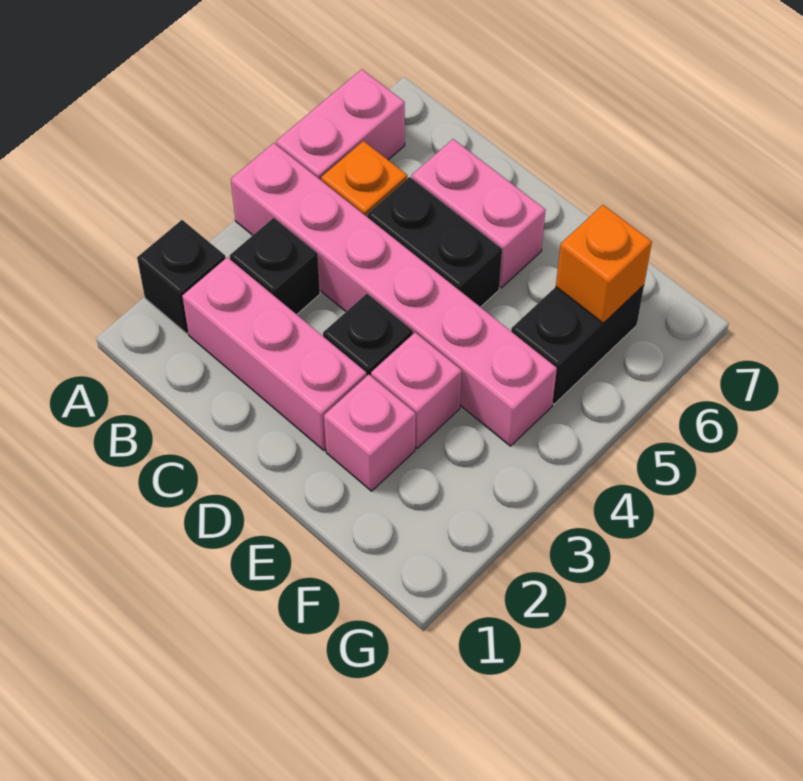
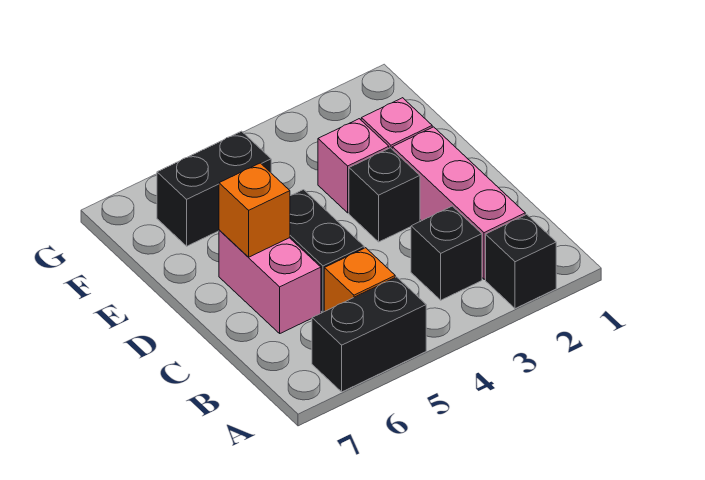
pink 1x6 brick [231,143,557,446] -> none
pink 1x2 brick [276,69,405,180] -> black 1x2 brick [312,277,426,392]
orange 1x1 brick [556,205,652,323] -> orange 1x1 brick moved to [219,163,290,257]

